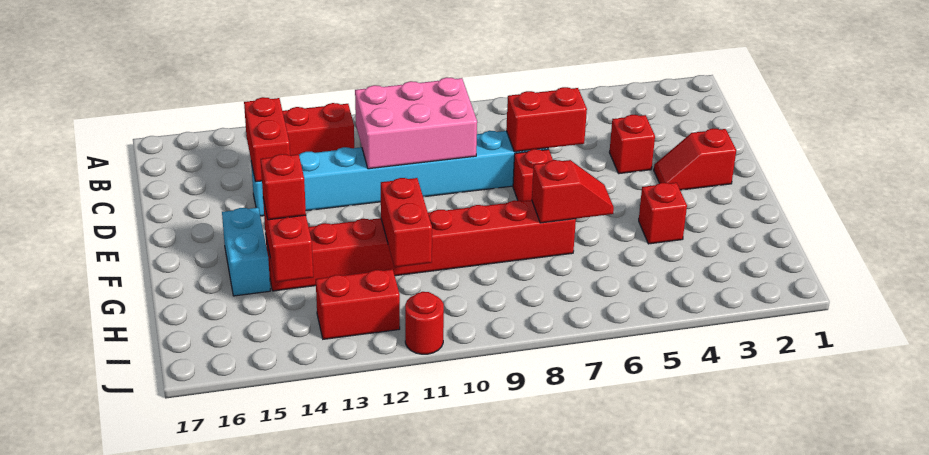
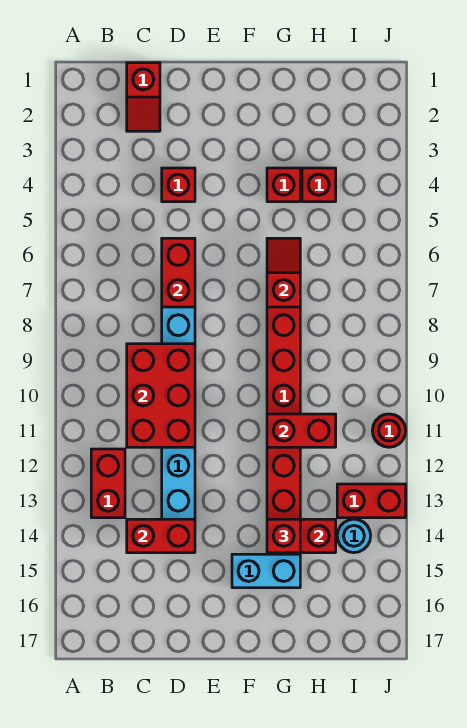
pink 2x3 brick [355,77,477,169] -> red 2x3 brick [127,344,195,447]
red 1x2 slope [654,129,736,190] -> red 1x2 slope moved to [127,63,160,131]
red 1x1 brick [513,149,553,201] -> red 1x1 brick moved to [302,168,336,202]
red 1x2 brick [316,269,400,339] -> red 1x2 brick turned to [337,484,406,518]
none -> cyan 1x1 round brick [337,519,371,553]

